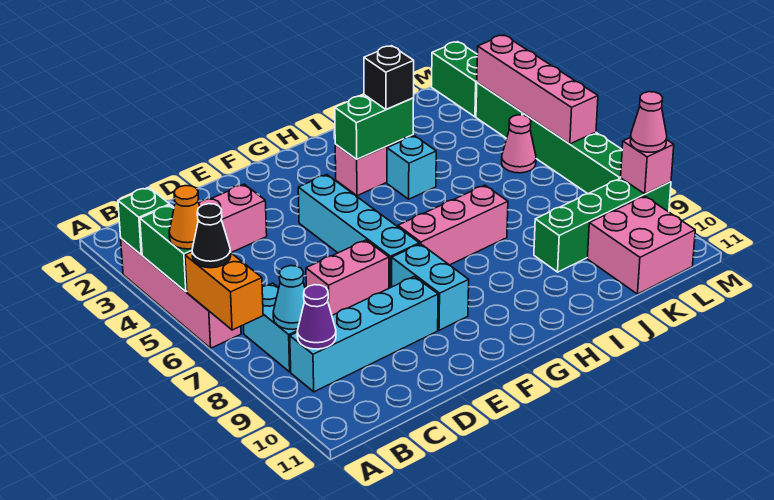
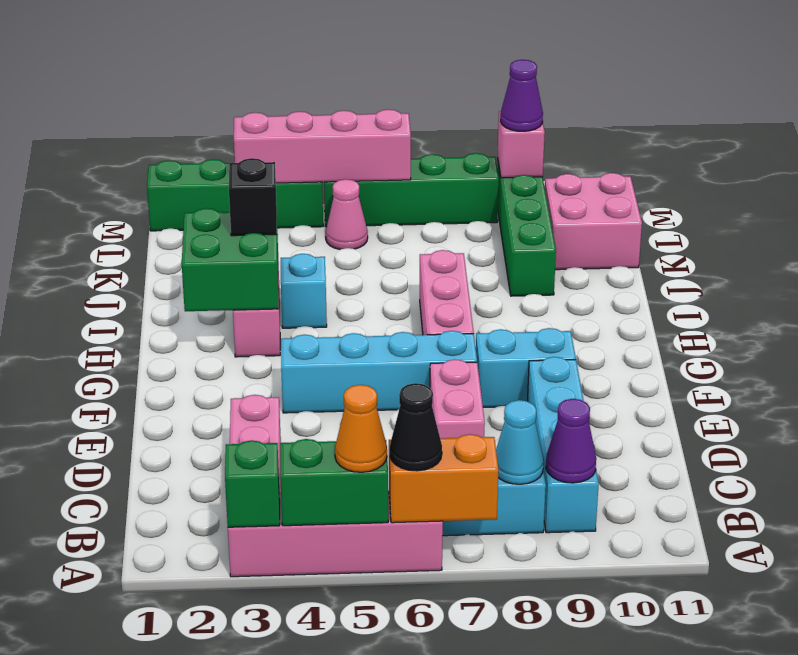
green 1x2 brick [335,95,414,159] -> green 2x2 brick [182,208,279,311]
pink 1x1 cone [630,92,667,152] -> purple 1x1 cone [501,60,543,131]

